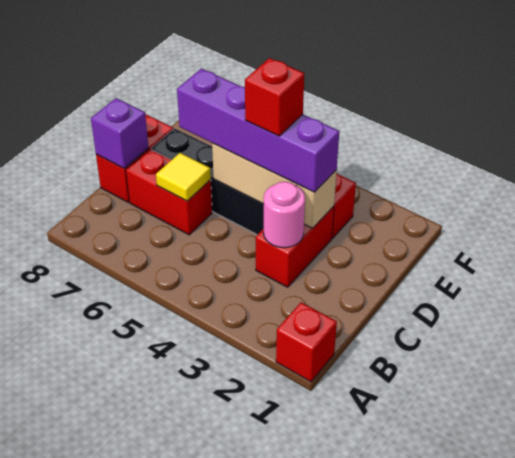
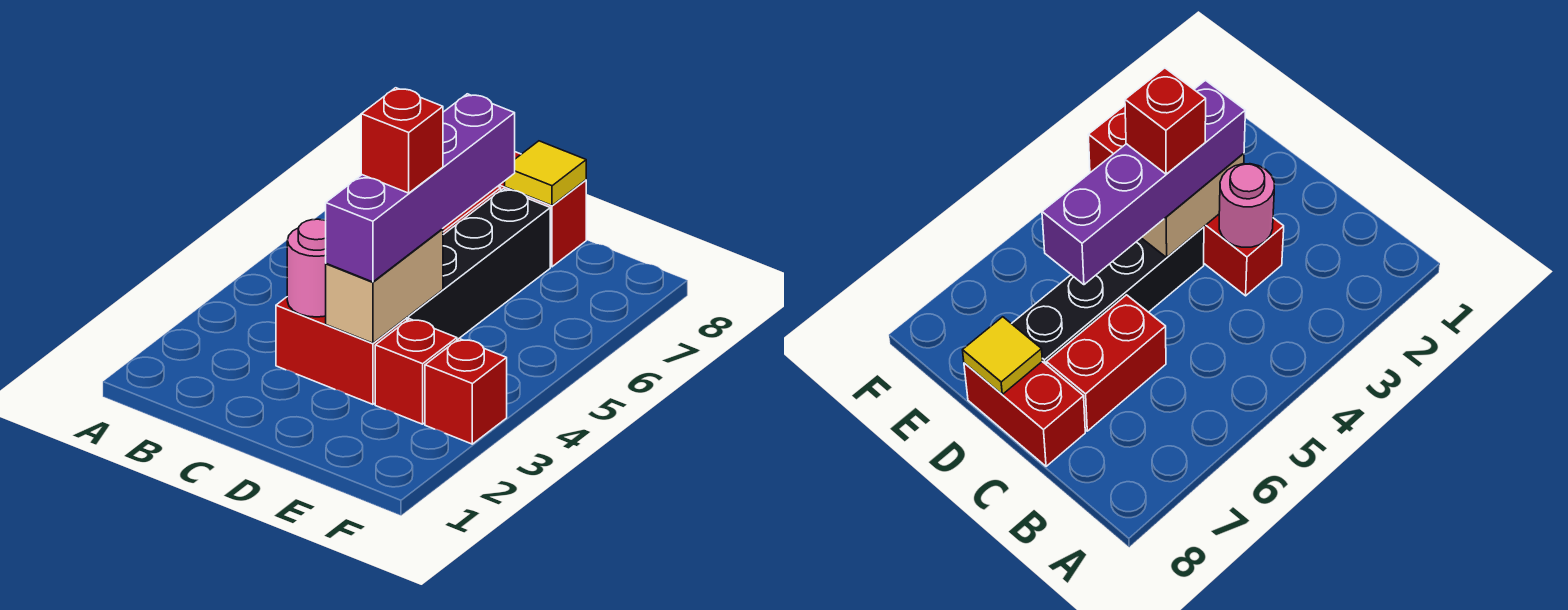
red 1x1 brick [276,302,337,382] -> red 1x1 brick moved to [425,339,507,444]
yellow 1x1 tile [156,153,211,201] -> yellow 1x1 tile moved to [505,141,586,205]
purple 1x1 brick [91,98,149,169] -> none
tan 1x3 brick [212,143,337,228] -> tan 1x2 brick [326,229,443,343]

